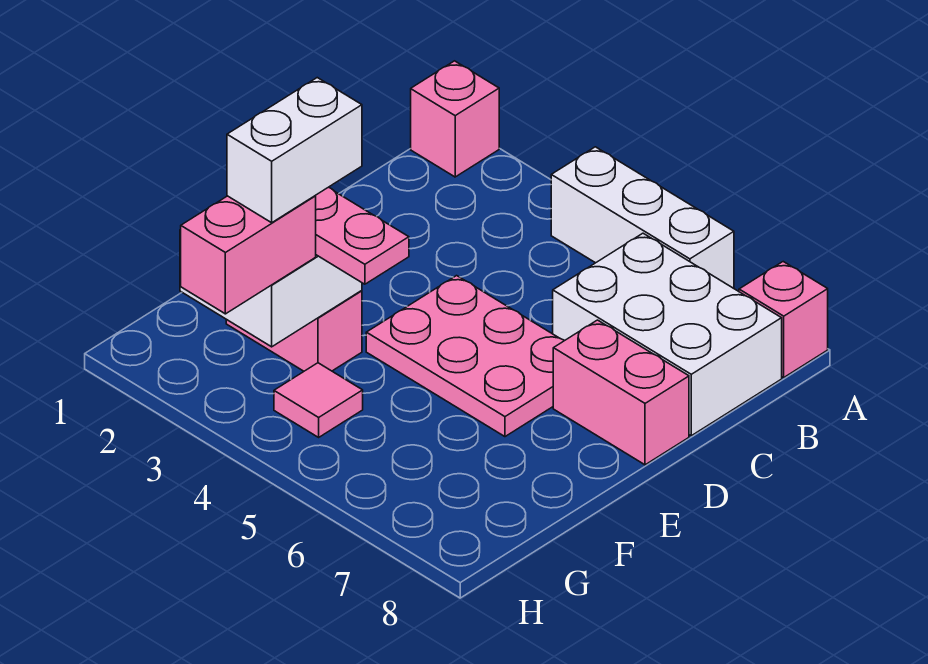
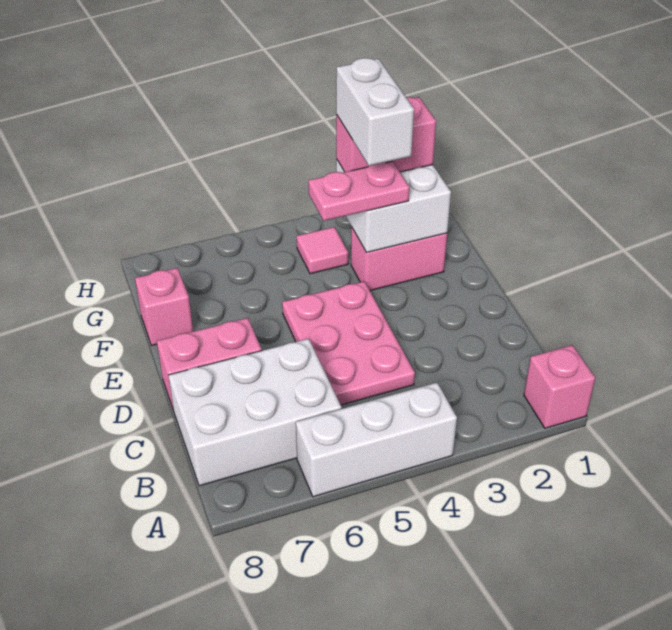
pink 1x1 brick [739,262,828,377] -> pink 1x1 brick moved to [135,268,193,346]
pink 2x3 plate [366,276,564,437] -> pink 2x3 plate turned to [282,281,415,405]
pink 1x2 brick [180,196,316,314] -> pink 1x2 brick turned to [336,97,436,172]

